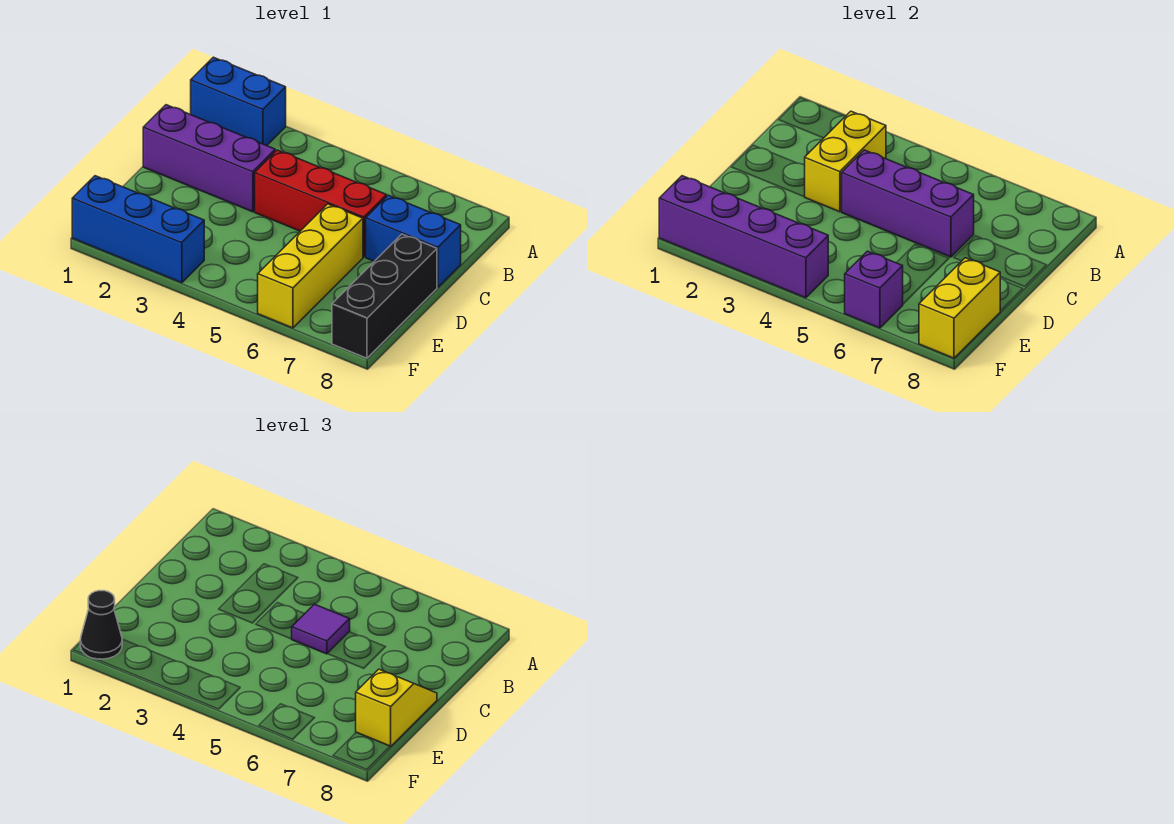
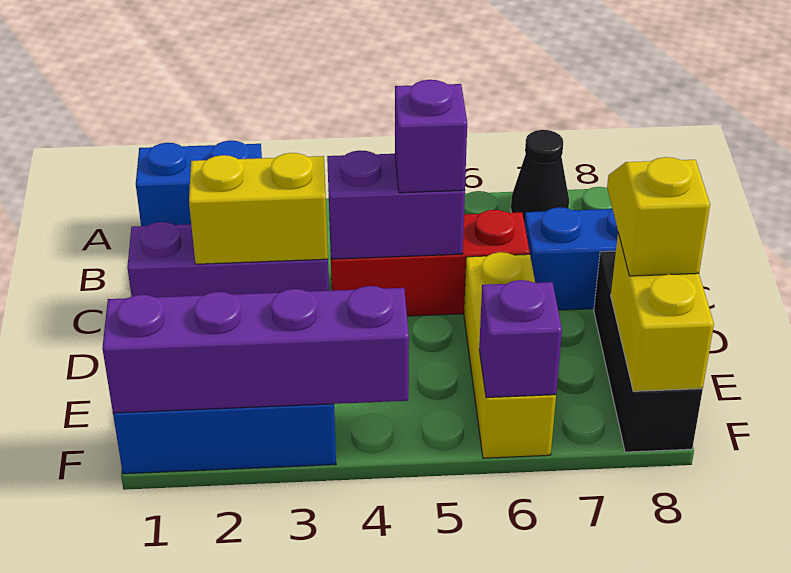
yellow 1x2 brick [805,111,886,212] -> yellow 1x2 brick turned to [189,153,328,264]
purple 1x3 brick [842,150,974,257] -> purple 1x2 brick [327,150,465,259]
purple 1x1 tile [292,604,350,654] -> purple 1x1 brick [395,80,467,193]
black 1x1 cone [80,591,122,659] -> black 1x1 cone moved to [511,130,569,224]

